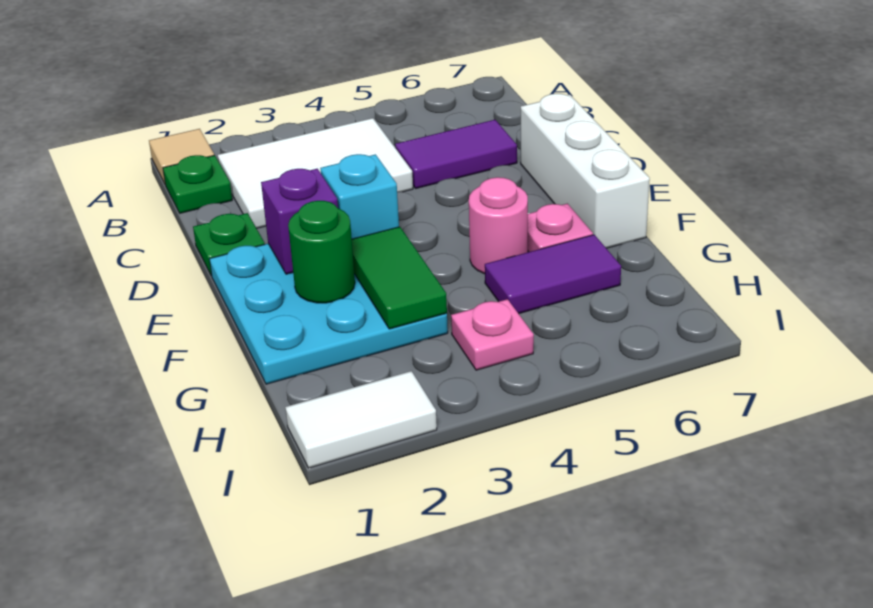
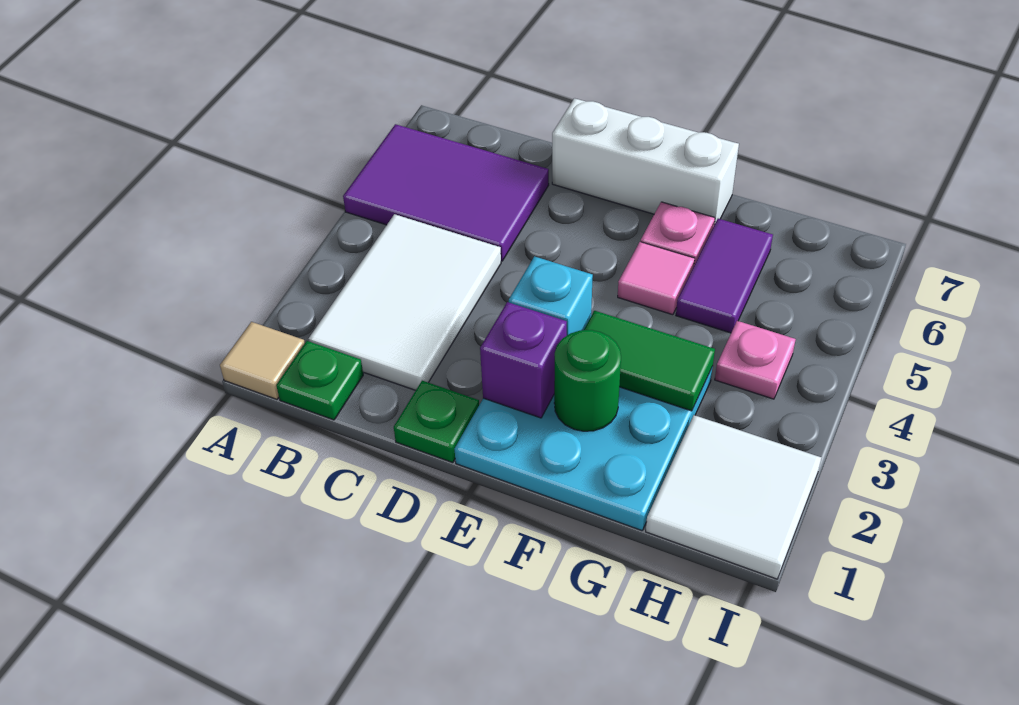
purple 1x2 tile [395,120,517,188] -> purple 2x3 tile [343,124,549,261]
pink 1x1 round brick [469,177,528,274] -> pink 1x1 tile [618,242,695,315]
white 1x2 tile [285,371,437,468] -> white 2x2 tile [646,415,821,579]

